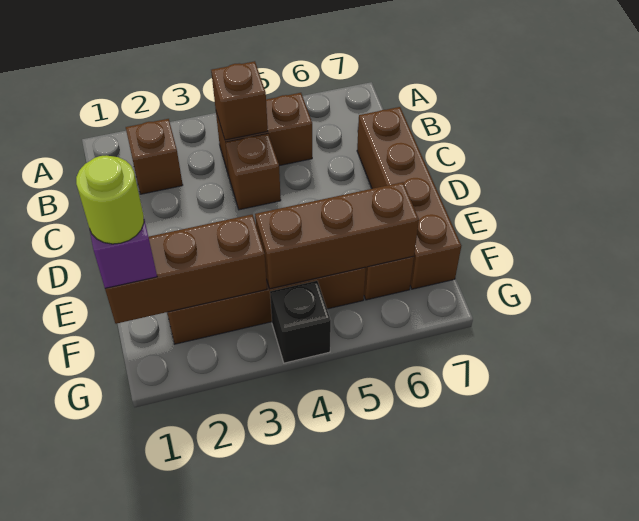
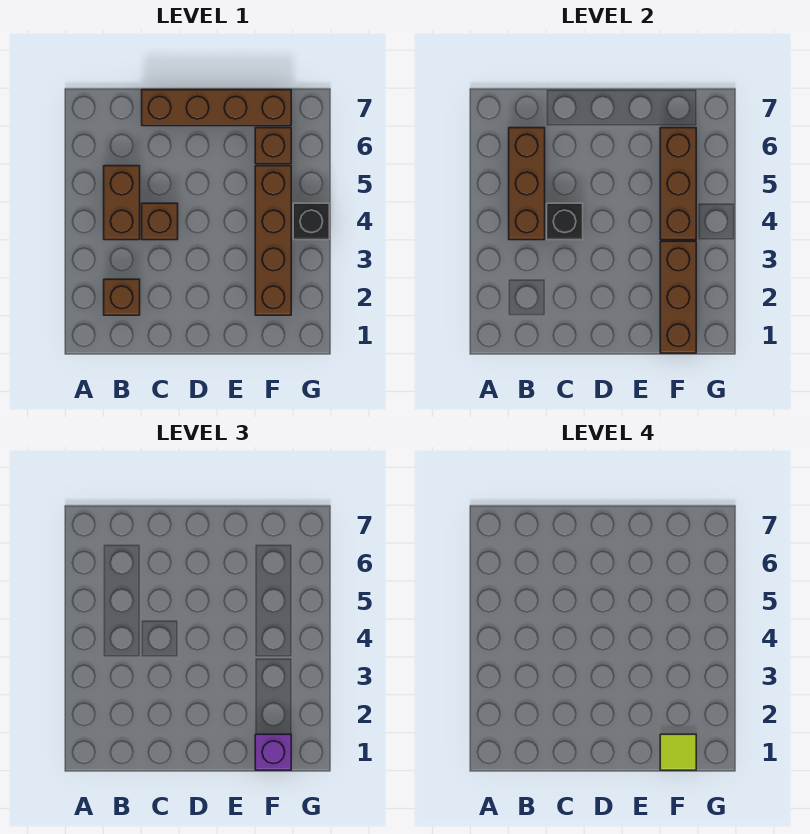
brown 1x1 brick [211,61,268,140] -> brown 1x3 brick [509,128,545,240]
none -> black 1x1 brick [547,203,583,240]
lime 1x1 round brick [76,155,144,244] -> lime 1x1 tile [660,734,696,770]

